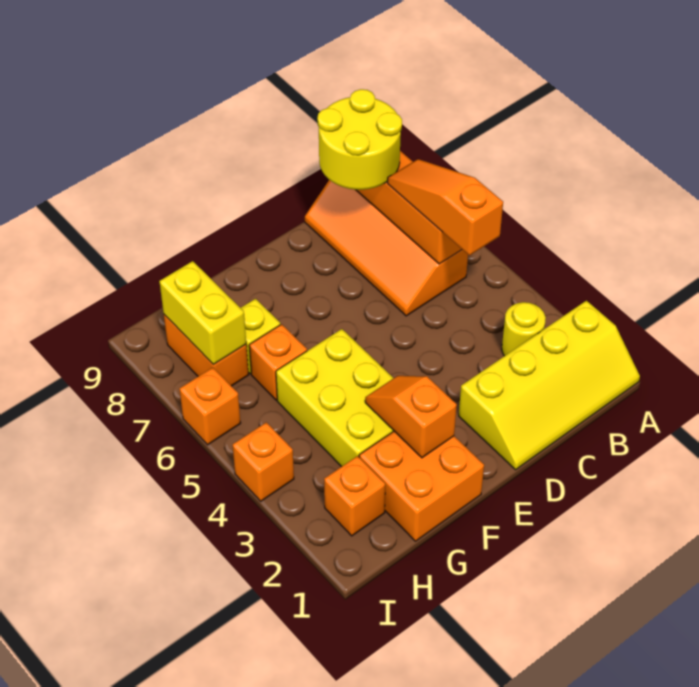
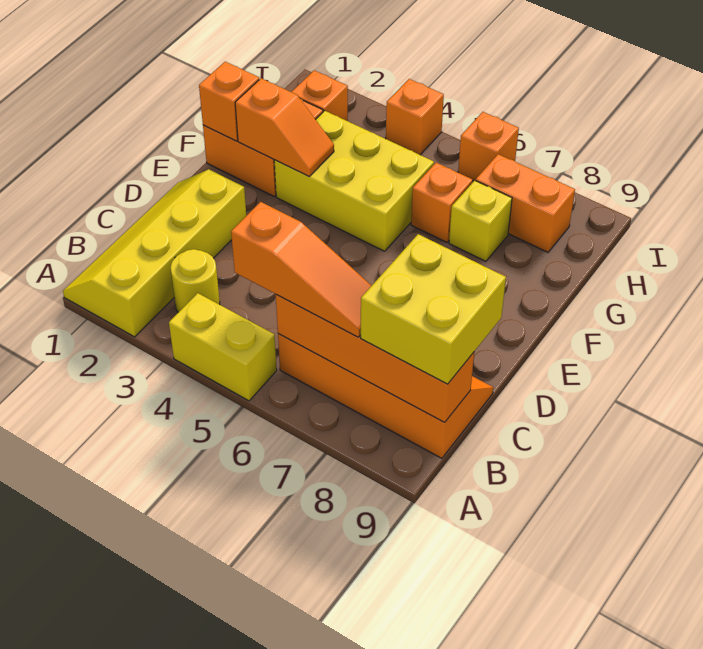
yellow 2x2 round brick [317,89,402,190] -> yellow 2x2 brick [361,234,506,384]
none -> orange 1x1 brick [199,62,259,141]
yellow 1x2 brick [159,261,246,365] -> yellow 1x2 brick moved to [169,293,277,401]

